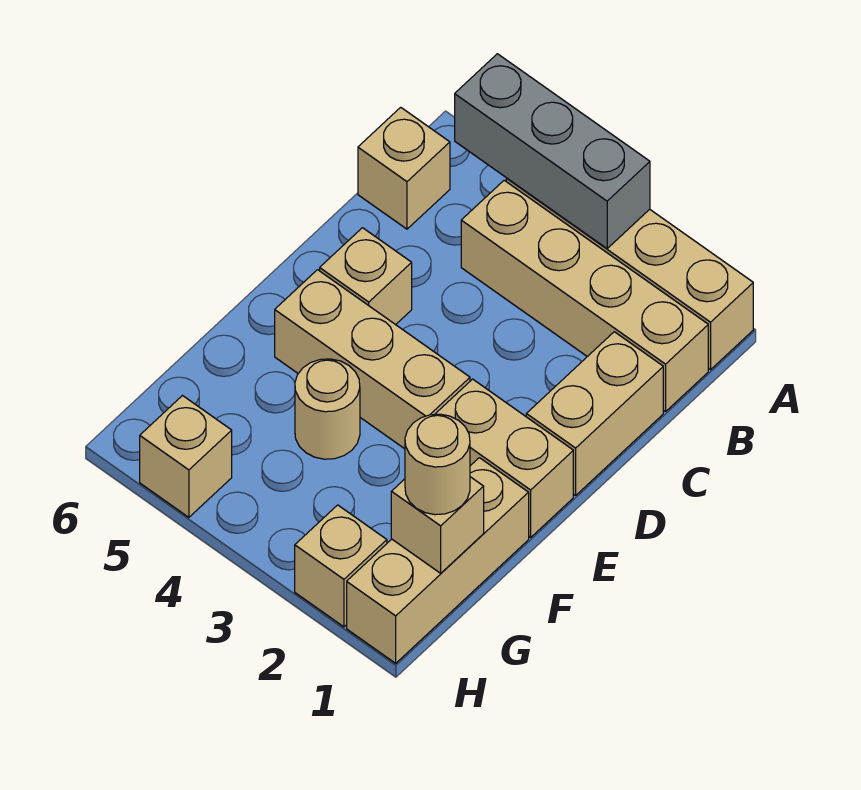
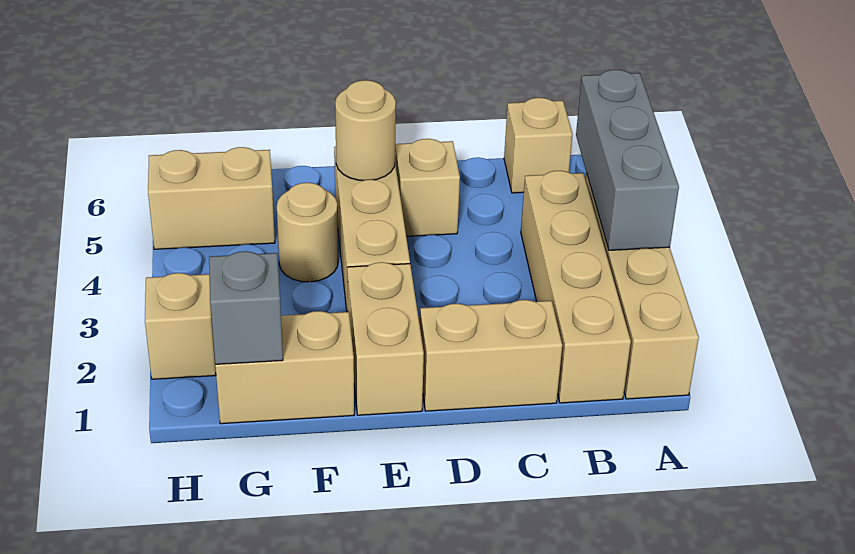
tan 1x3 brick [347,458,529,663] -> tan 1x2 brick [215,311,354,424]
tan 1x1 brick [391,477,484,573] -> grey 1x1 brick [209,251,283,364]
tan 1x1 round brick [405,414,470,515] -> tan 1x1 round brick moved to [335,80,396,181]
tan 1x1 brick [140,396,232,517] -> tan 1x2 brick [148,147,275,249]

